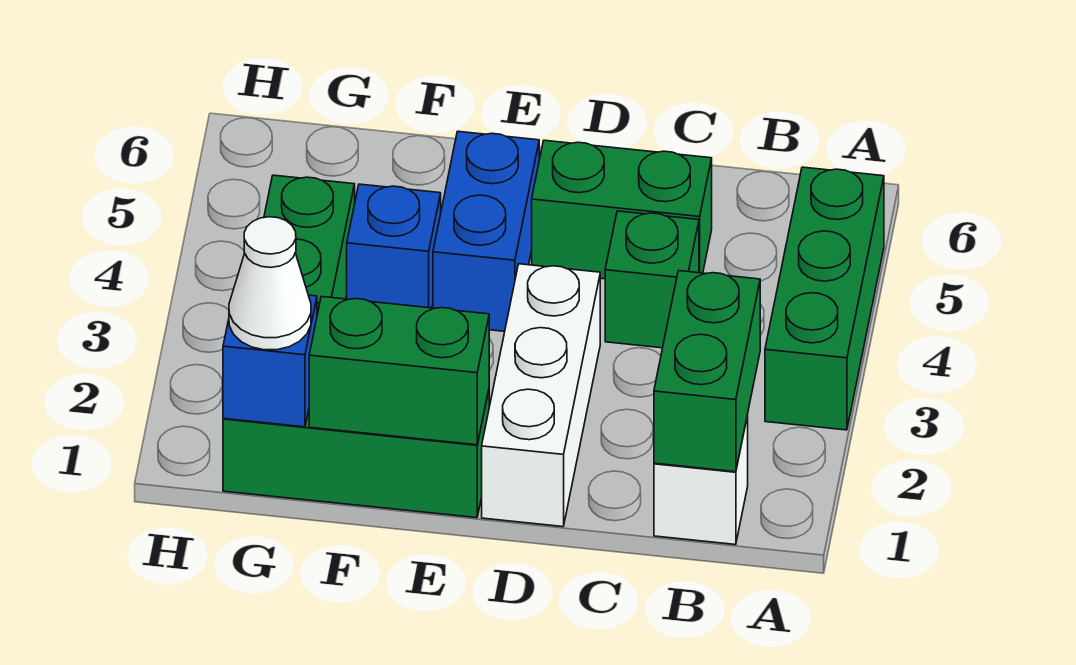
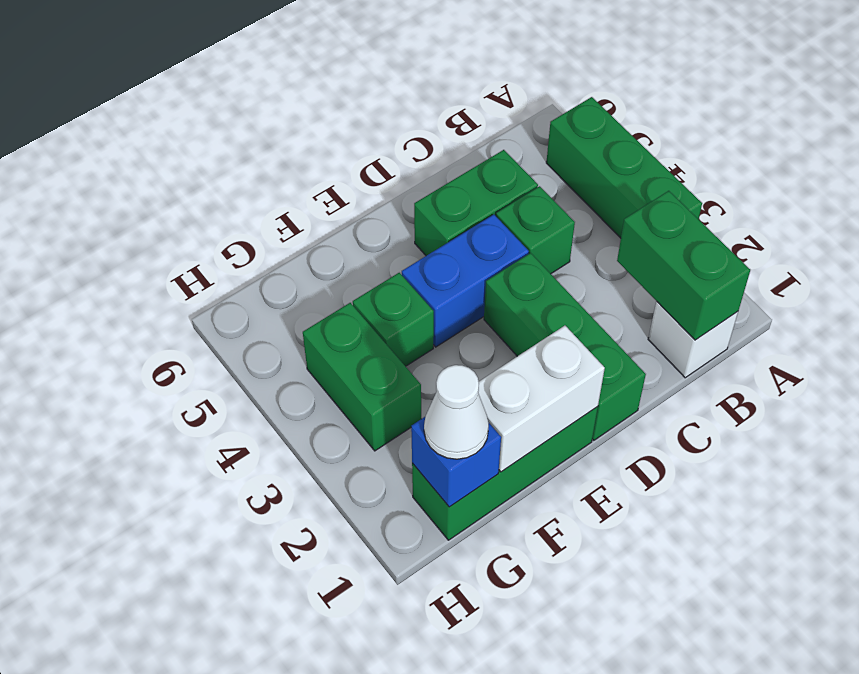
white 1x3 brick [482,264,600,527] -> green 1x3 brick [484,253,646,440]
green 1x2 brick [309,297,489,445] -> white 1x2 brick [478,326,605,472]
blue 1x2 brick [433,131,539,331] -> blue 1x2 brick turned to [402,215,529,347]
blue 1x1 brick [347,184,441,308] -> green 1x1 brick [353,273,434,366]

